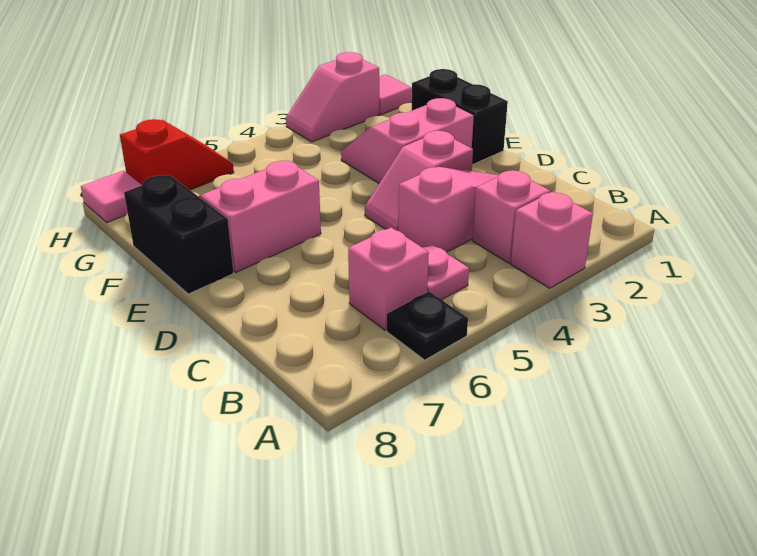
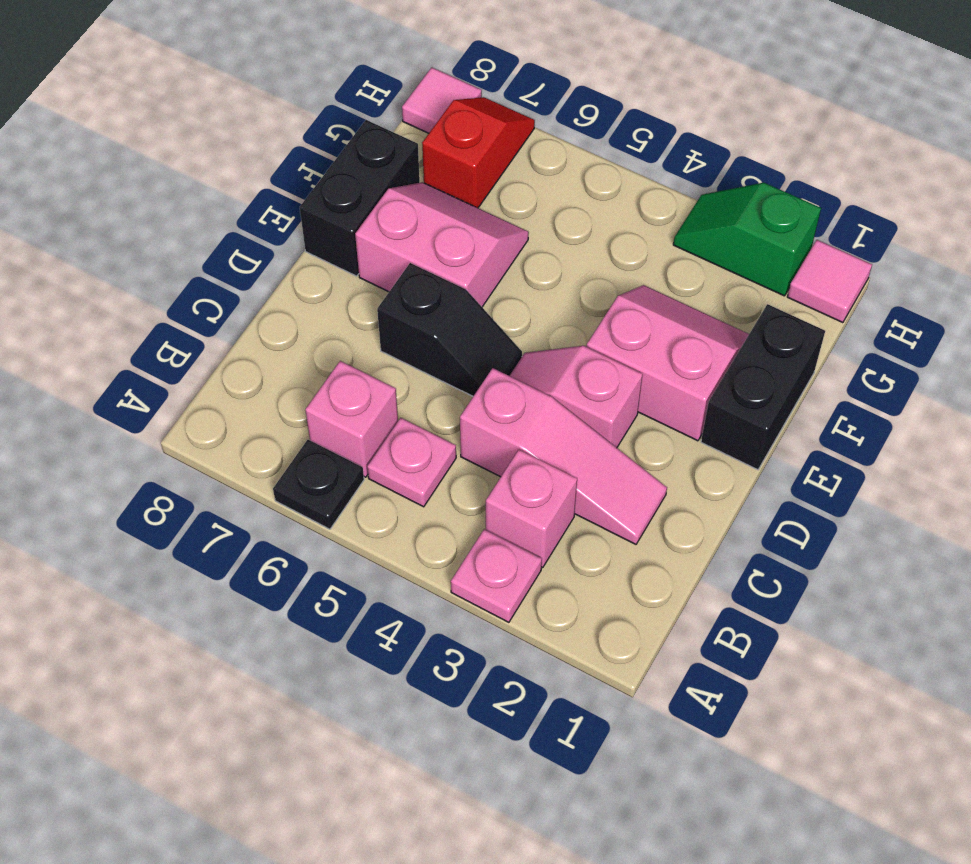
pink 1x1 brick [511,192,593,288] -> pink 1x1 plate [451,529,542,622]
none -> black 1x2 slope [377,263,522,396]
pink 1x2 slope [286,52,379,142] -> green 1x2 slope [673,183,821,296]
red 1x2 slope [120,119,234,190] -> red 1x2 slope turned to [422,97,535,208]

